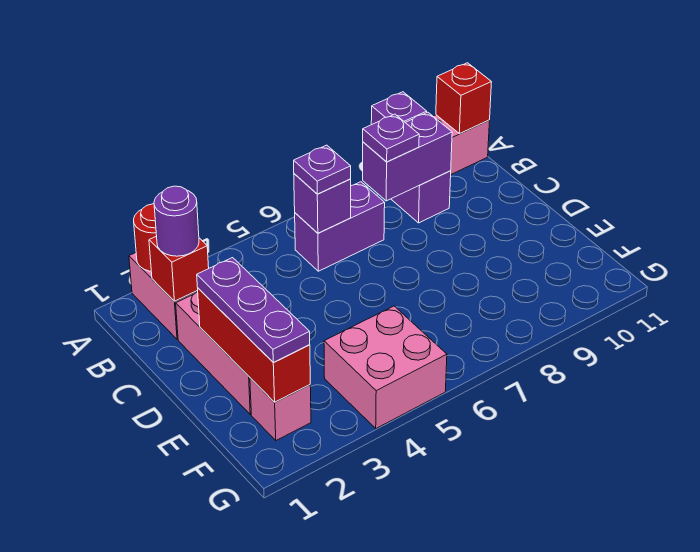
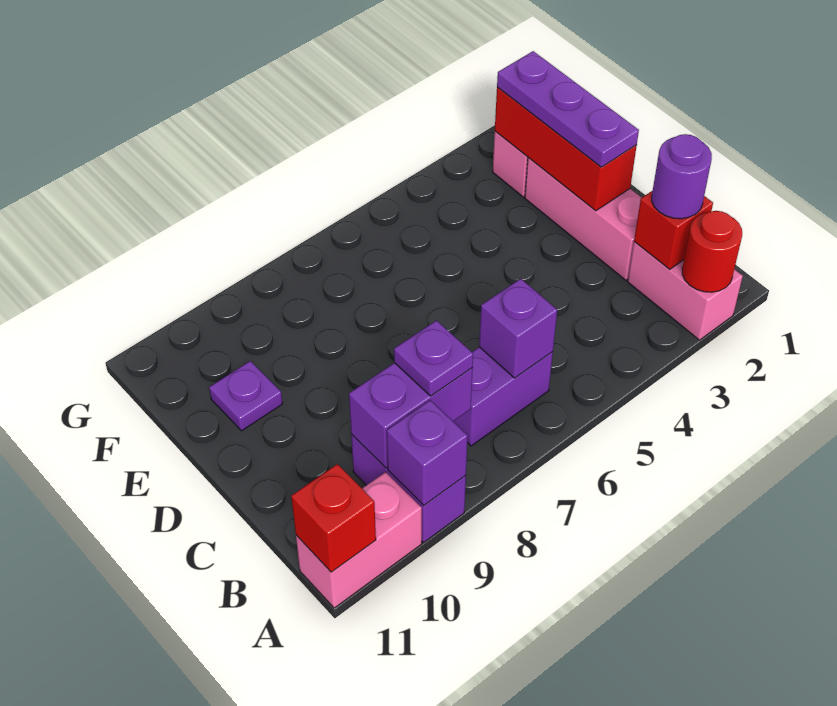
purple 1x1 plate [294,145,351,194] -> purple 1x1 plate moved to [209,361,282,431]
pink 2x2 brick [324,306,447,428] -> none

